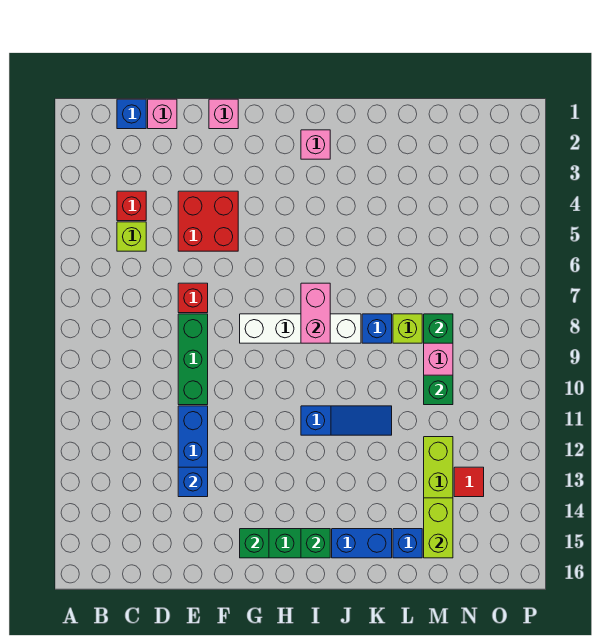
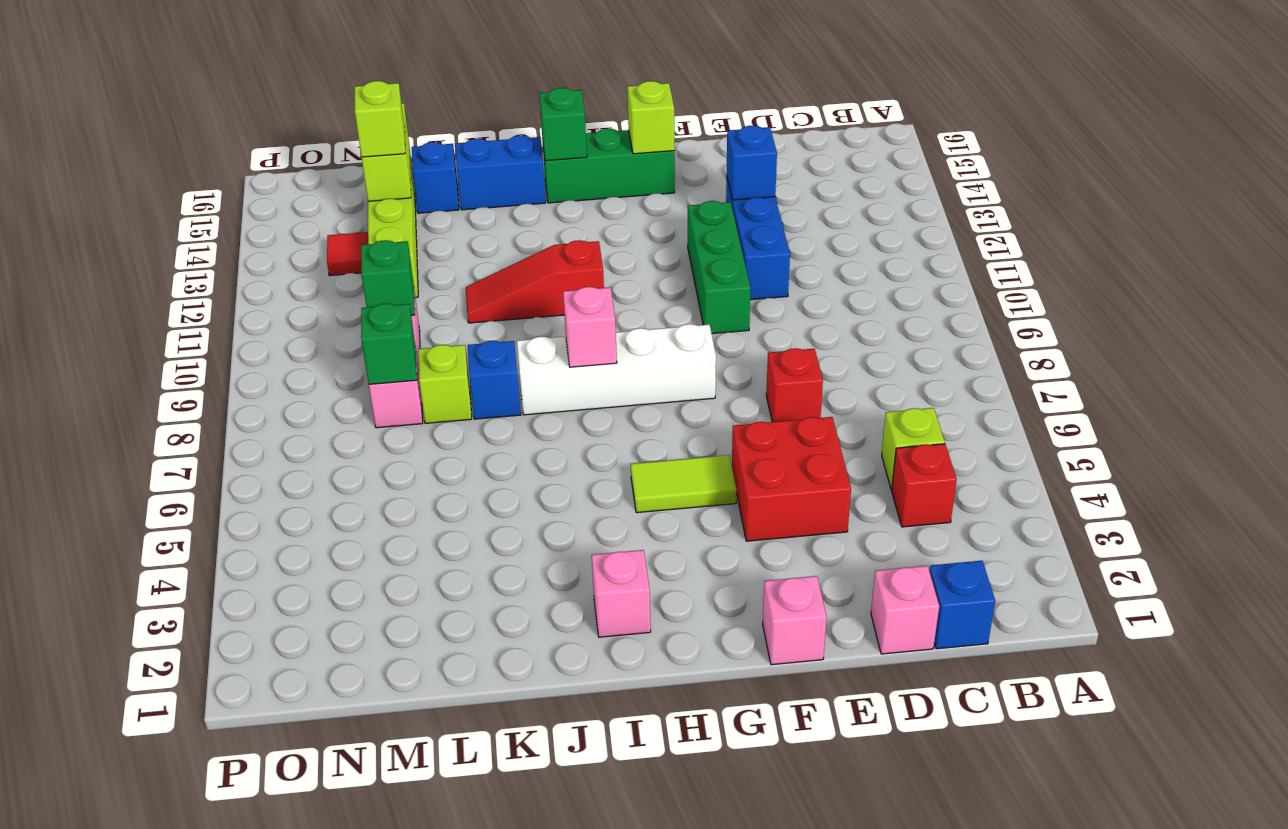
green 1x3 brick [178,314,208,405] -> green 1x3 brick moved to [688,201,750,334]
none -> lime 1x2 tile [631,455,737,513]
green 1x1 brick [240,529,269,558] -> lime 1x1 brick [628,81,675,154]
pink 1x2 brick [301,283,330,343] -> pink 1x1 brick [563,287,617,367]
blue 1x3 slope [301,406,392,435] -> red 1x3 slope [466,240,604,323]
none -> lime 1x1 brick [355,81,405,157]

